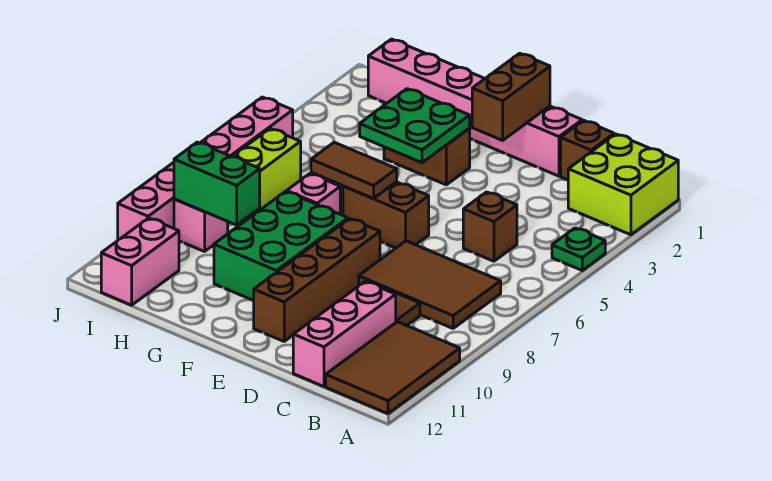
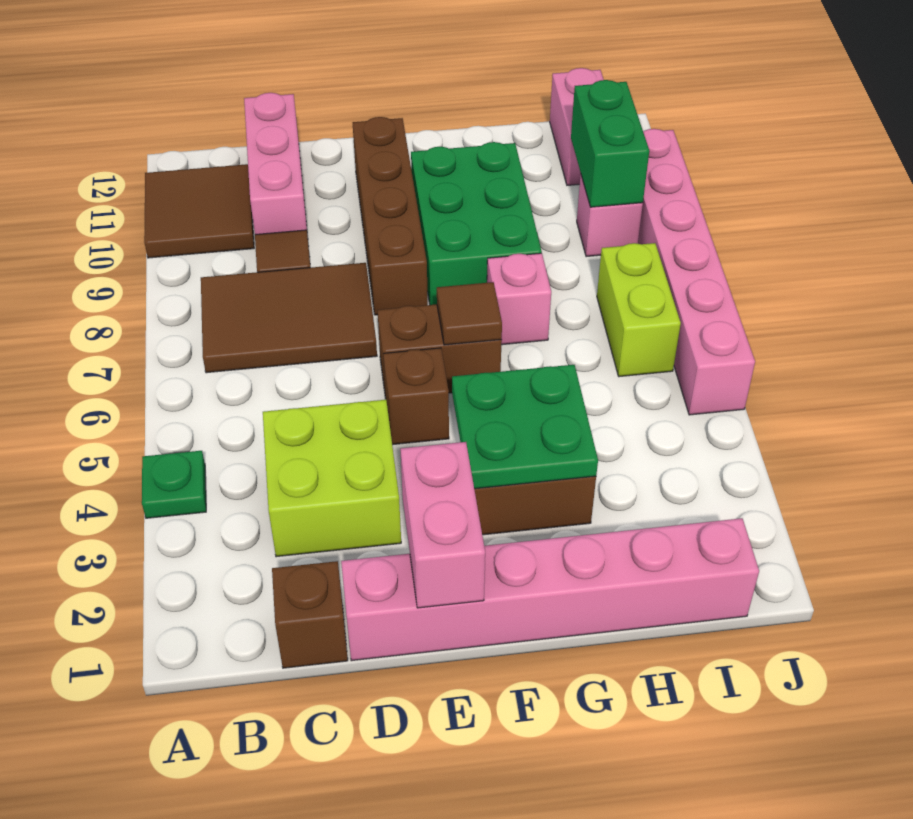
lime 2x2 brick [568,134,678,235] -> lime 2x2 brick moved to [263,400,401,557]
brown 2x3 tile [326,322,460,414] -> brown 2x2 tile [144,164,254,258]
brown 1x1 brick [463,192,517,261] -> brown 1x1 brick moved to [383,348,449,445]
brown 1x2 brick [472,53,550,140] -> pink 1x2 brick [400,442,485,608]
brown 1x2 tile [311,142,397,198] -> brown 1x1 tile [437,282,502,345]
green 1x2 brick [174,142,260,225] -> green 1x2 brick turned to [571,80,649,207]

